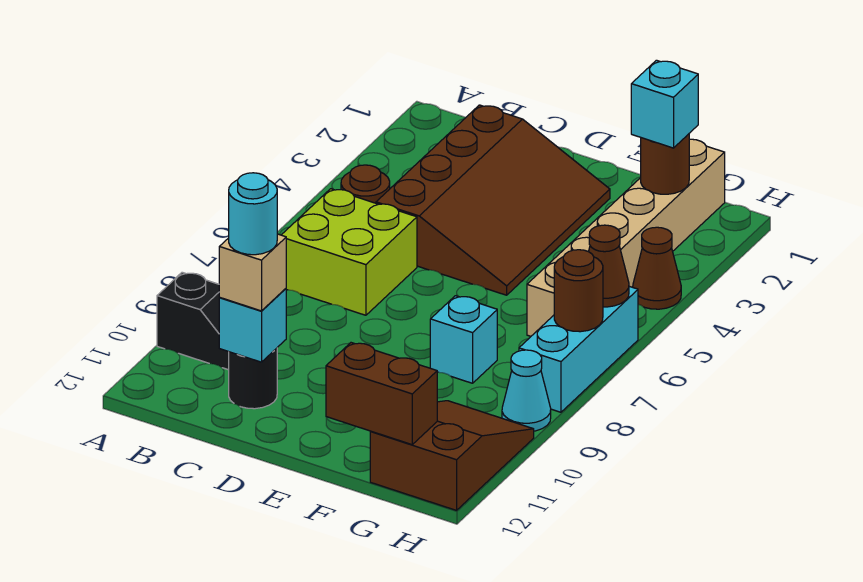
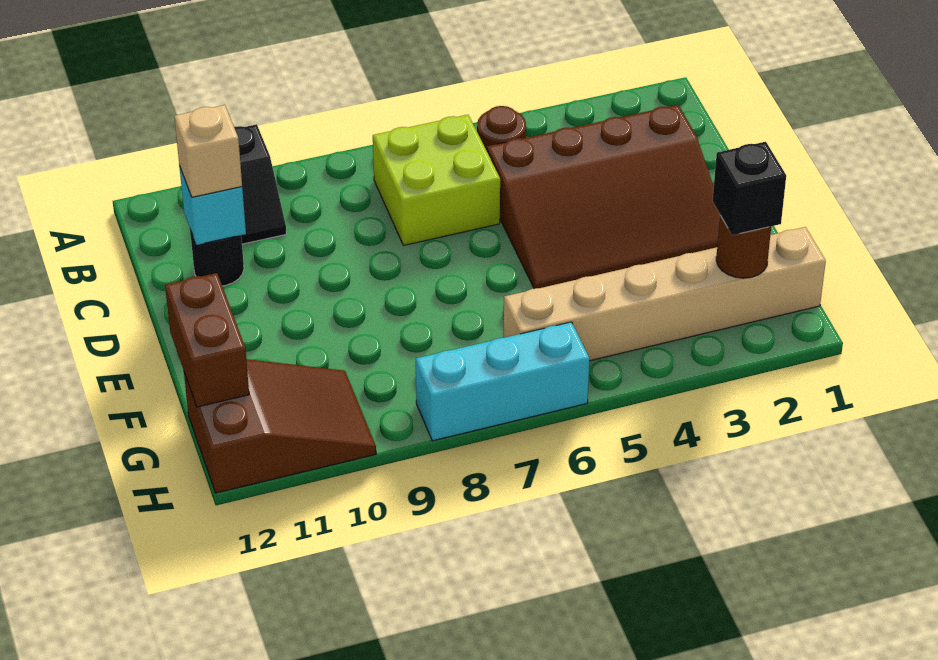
cyan 1x1 round brick [229,173,277,255] -> none
cyan 1x1 brick [430,296,497,383] -> none
cyan 1x1 brick [631,60,698,148] -> black 1x1 brick [713,142,786,235]
brown 1x1 cone [633,227,681,309] -> none
brown 1x1 cone [589,225,629,307] -> none
brown 1x1 round brick [554,250,603,332] -> none
cyan 1x1 cone [502,350,551,431] -> none

